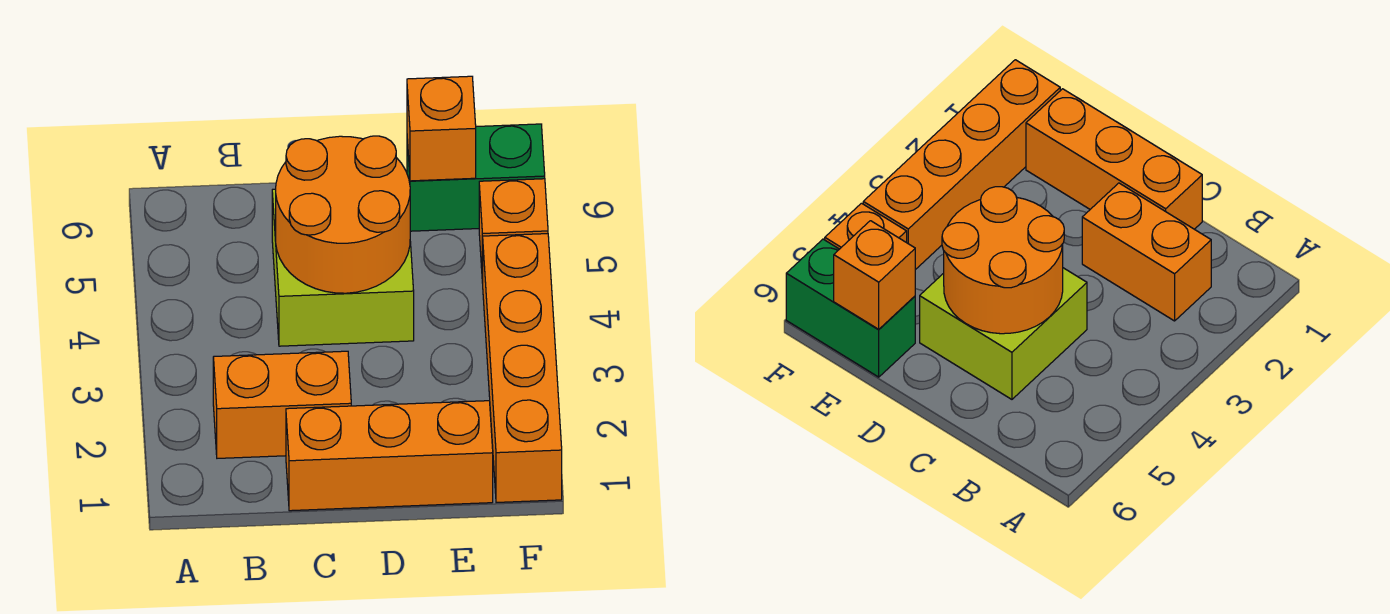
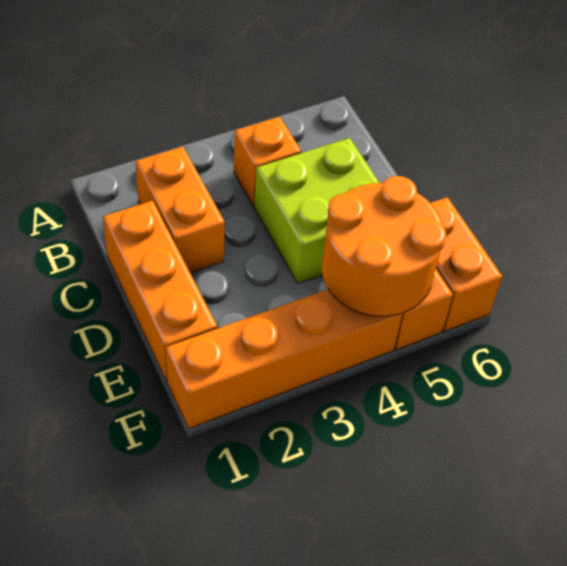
orange 2x2 round brick [276,136,410,293] -> orange 2x2 round brick moved to [322,176,446,316]
green 1x2 brick [407,124,545,231] -> orange 1x2 brick [431,197,502,331]
orange 1x1 brick [407,76,476,181] -> orange 1x1 brick moved to [234,117,301,206]

